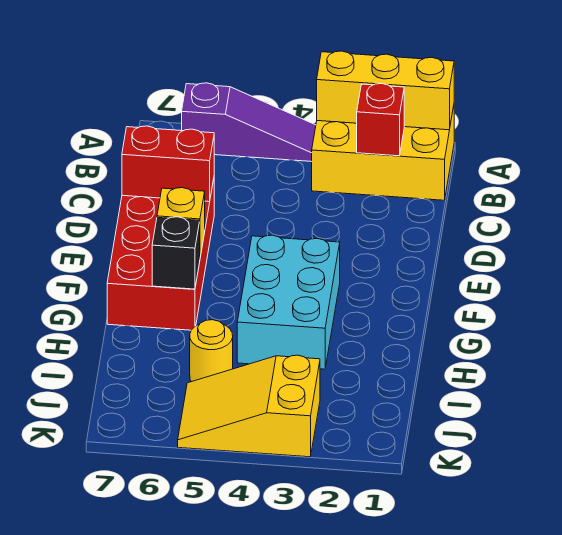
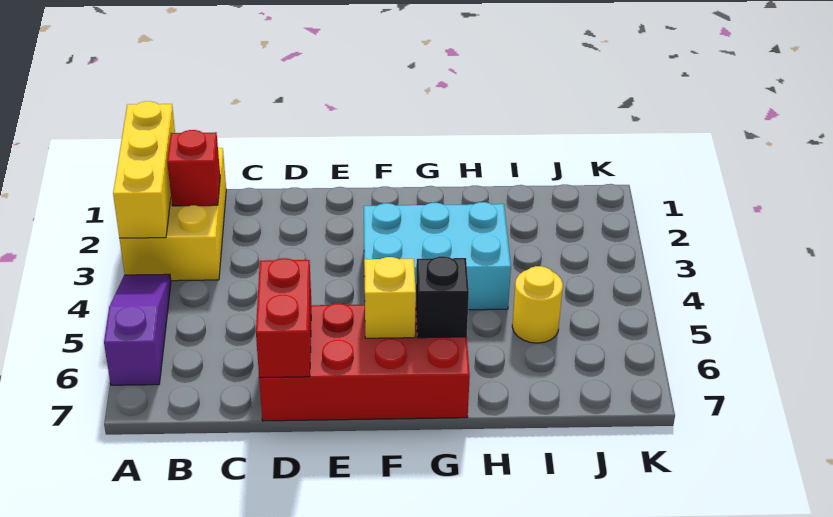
yellow 2x3 slope [178,355,320,457] -> none

